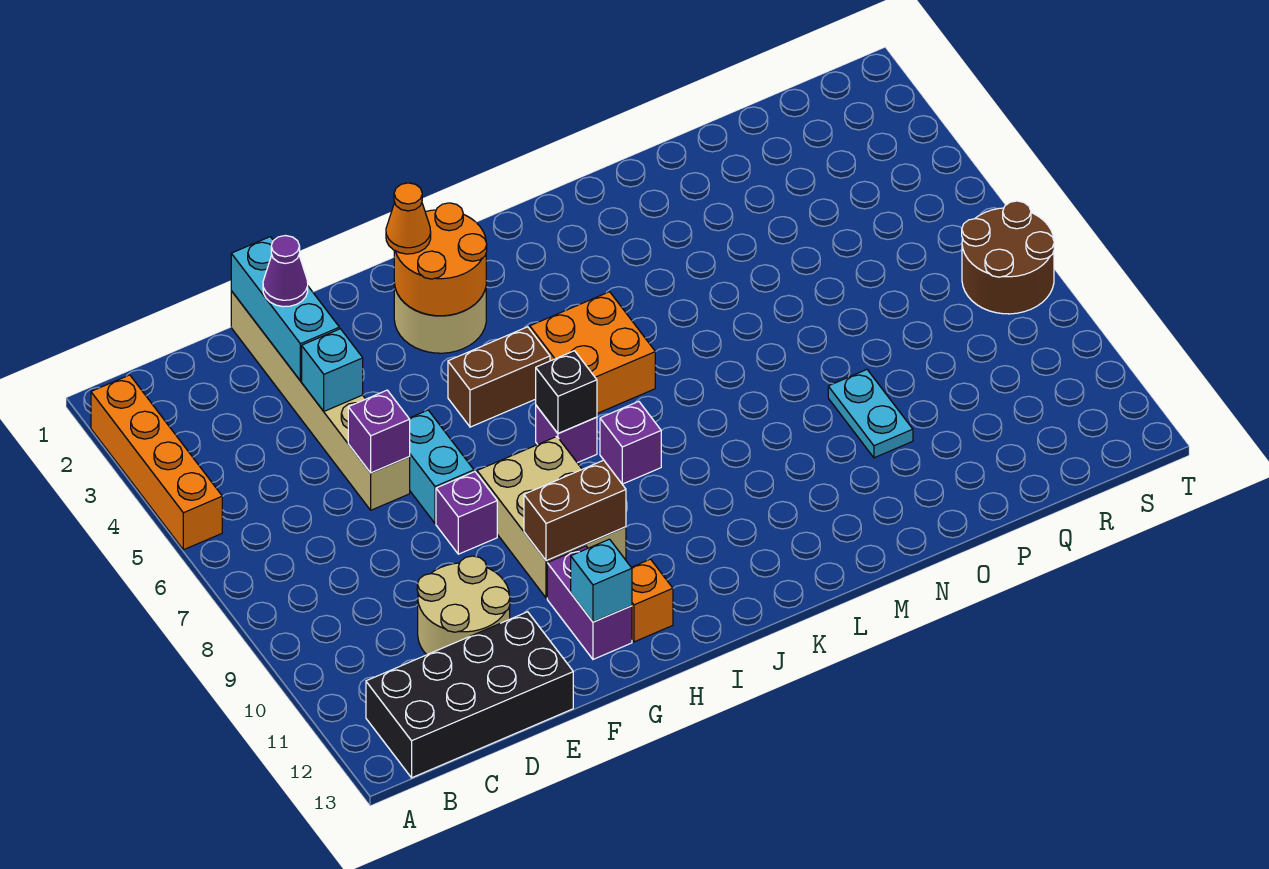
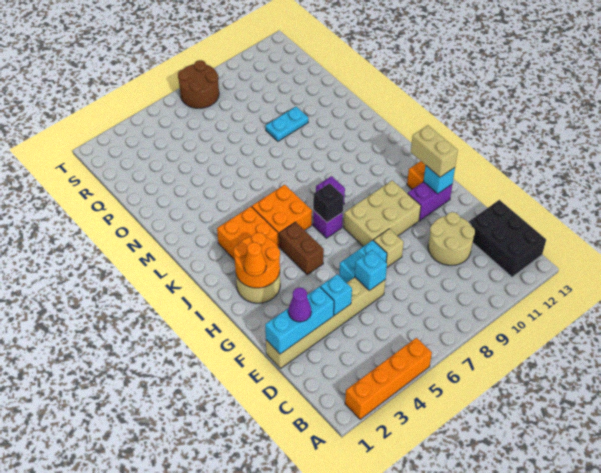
black 2x4 brick [366,612,573,778] -> black 2x3 brick [469,200,546,277]
purple 1x1 brick [348,390,410,473] -> cyan 1x1 brick [355,250,387,291]
purple 1x1 brick [436,472,497,554] -> tan 1x1 brick [374,229,404,267]
brown 1x2 brick [524,460,626,561] -> none
none -> tan 1x2 brick [411,125,458,177]
none -> orange 2x2 brick [217,206,278,260]

